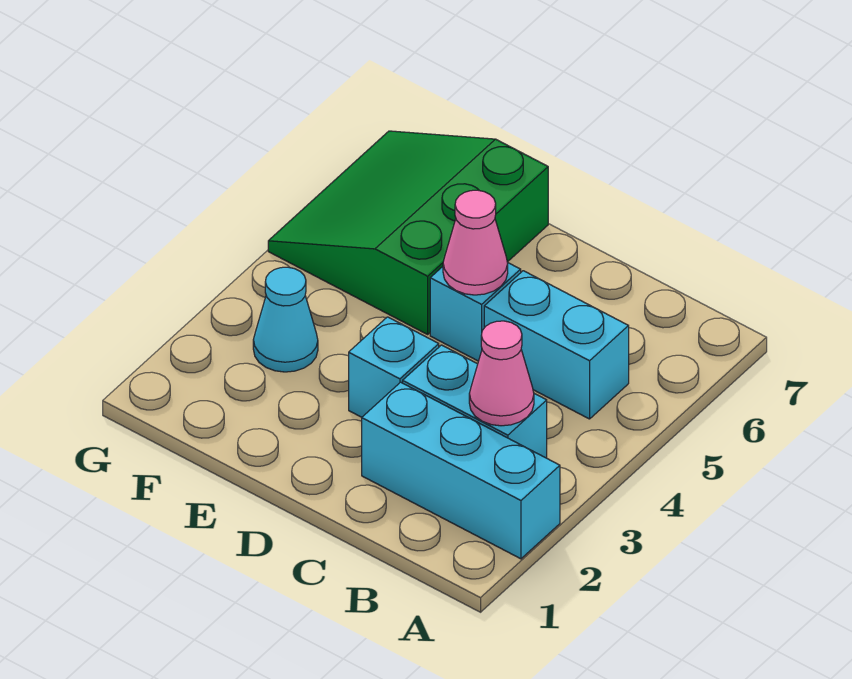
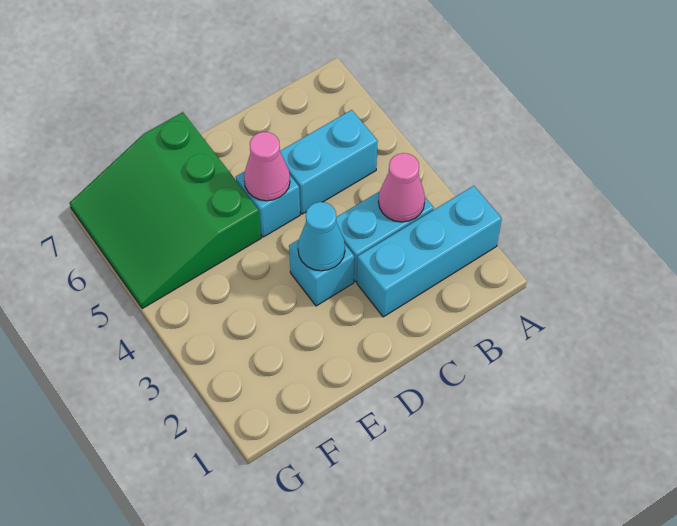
cyan 1x1 cone [253,267,318,372] -> cyan 1x1 cone moved to [298,202,345,271]

